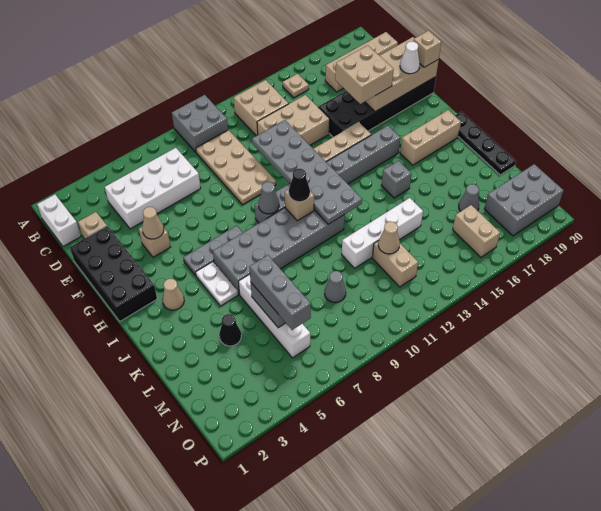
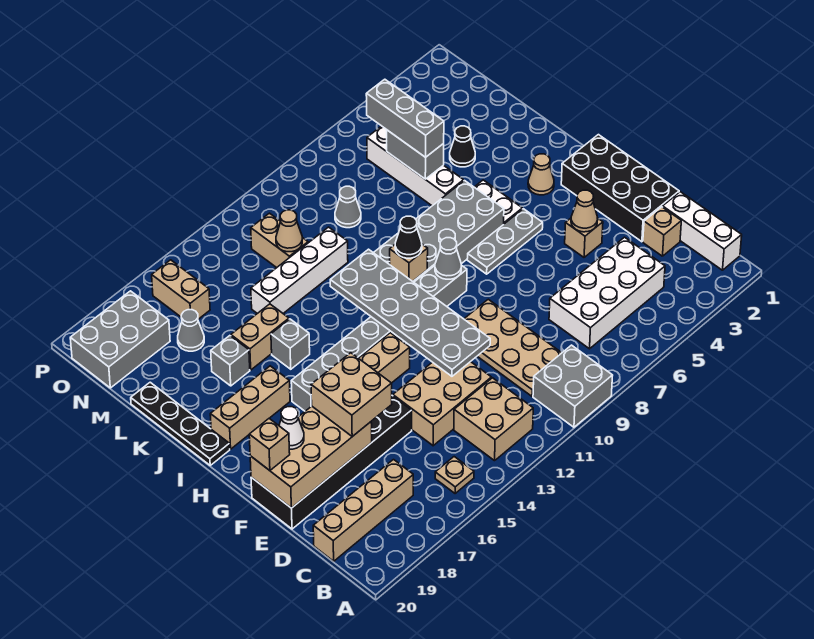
white 1x2 brick [37,195,81,246] -> white 1x3 brick [663,192,742,270]
none -> tan 1x2 brick [231,304,289,370]
none -> grey 1x1 brick [211,336,250,386]

